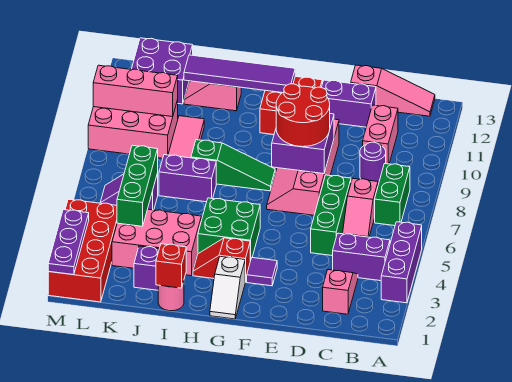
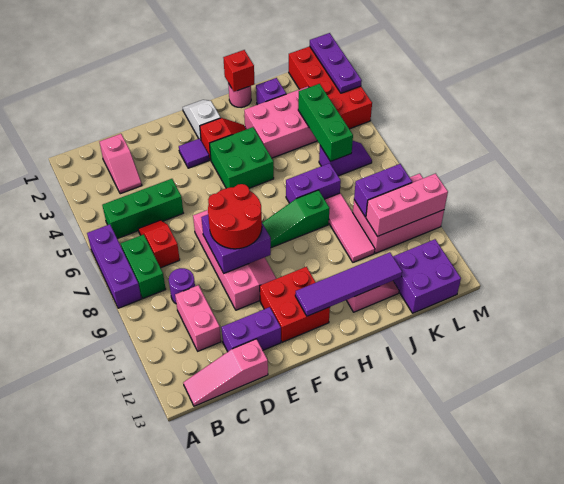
purple 1x3 brick [381,222,422,303] -> purple 1x3 brick moved to [87,224,141,308]
purple 1x2 brick [333,233,390,281] -> purple 1x2 brick moved to [354,164,412,217]
pink 1x2 slope [343,179,378,237] -> red 1x2 slope [138,220,180,268]
green 1x3 brick [311,175,351,256] -> green 1x3 brick turned to [102,179,183,239]

